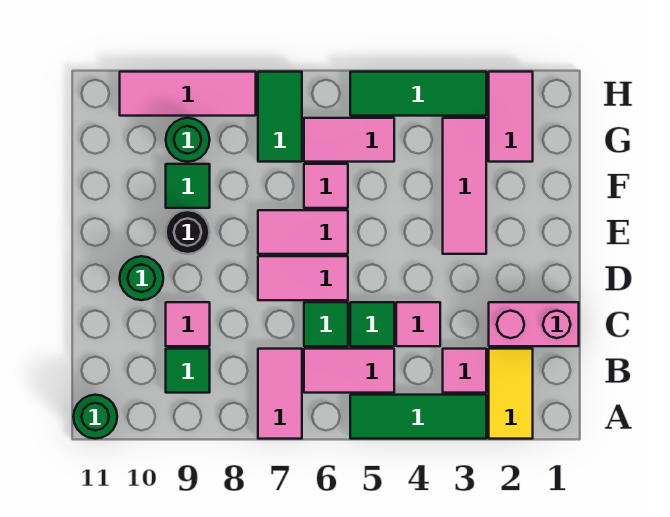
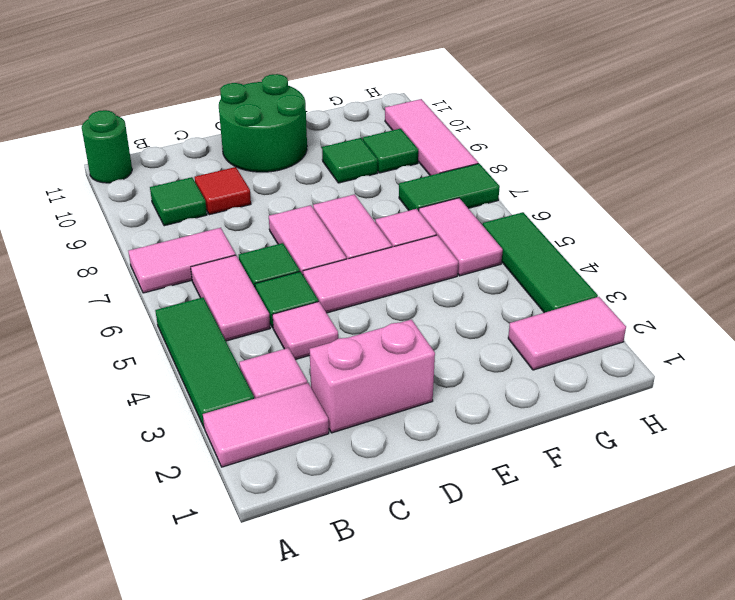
yellow 1x2 tile [489,349,533,439] -> pink 1x2 tile [203,383,329,467]
pink 1x2 brick [489,302,579,346] -> pink 1x2 brick turned to [309,320,435,433]
pink 1x1 tile [166,302,210,346] -> red 1x1 tile [194,167,251,215]
green 1x1 round brick [120,256,163,300] -> green 2x2 round brick [219,74,307,172]
pink 1x3 tile [443,118,486,254] -> pink 1x3 tile moved to [303,235,458,313]
black 1x1 round brick [166,210,210,254] -> none
green 1x1 round brick [166,118,210,162] -> green 1x1 tile [363,129,418,173]

